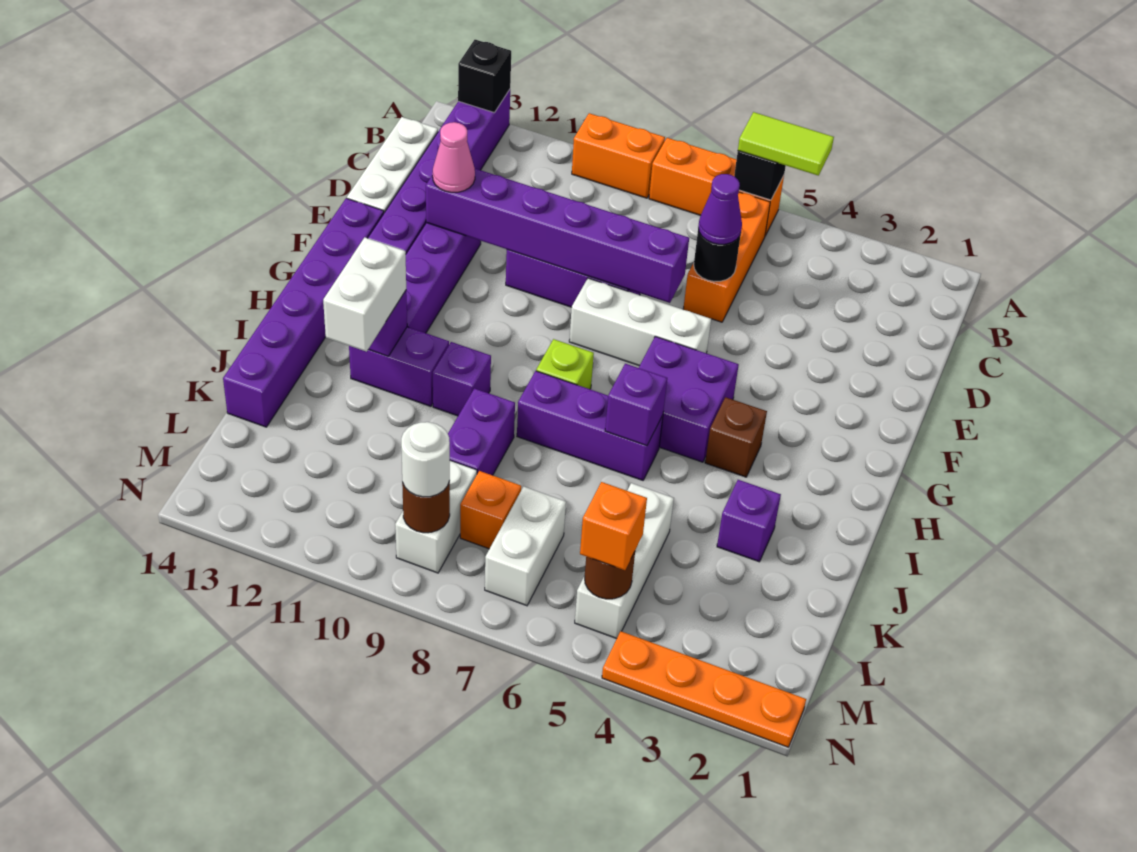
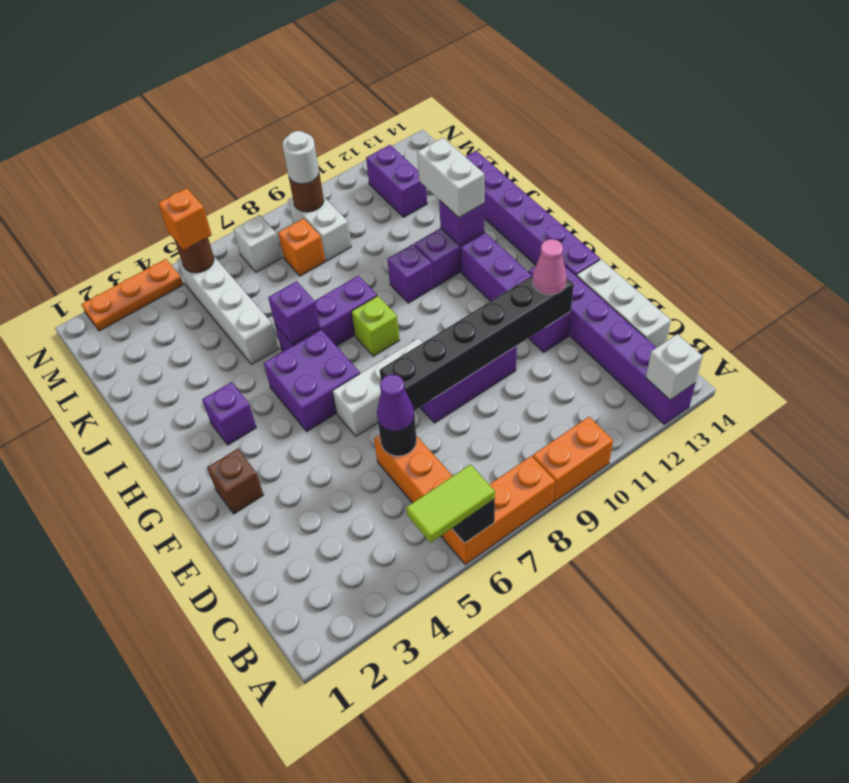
black 1x1 brick [458,40,511,113] -> white 1x1 brick [646,334,703,400]
purple 1x6 brick [426,169,689,303] -> black 1x6 brick [380,275,574,411]
brown 1x1 brick [705,397,767,477] -> brown 1x1 brick moved to [207,449,264,514]
purple 1x1 brick [717,480,781,562] -> purple 1x1 brick moved to [202,382,256,445]
purple 1x2 brick [448,389,515,475] -> purple 1x2 brick moved to [366,145,427,217]
white 1x3 brick [575,483,674,639] -> white 1x4 brick [177,257,279,365]
white 1x2 brick [485,487,566,606] -> white 1x1 brick [234,215,281,272]
orange 1x4 plate [602,631,806,747] -> orange 1x3 plate [82,259,184,331]

